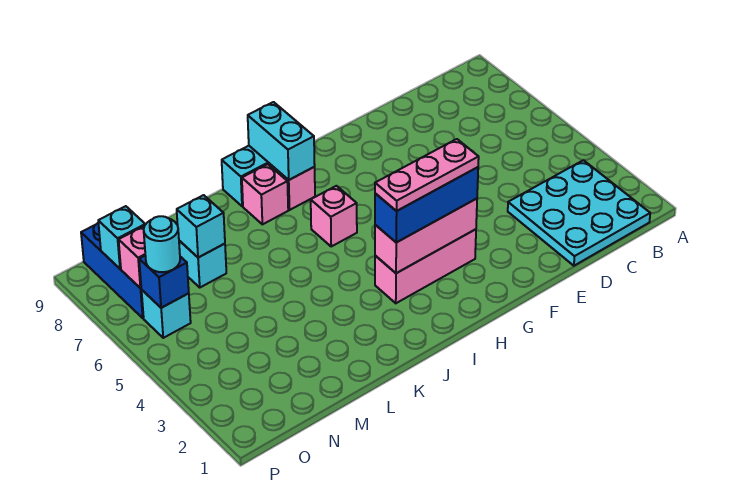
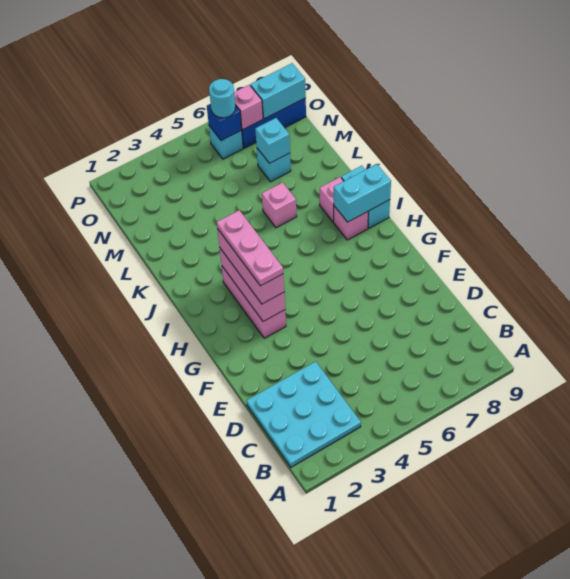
blue 1x3 brick [375,167,478,242] -> pink 1x3 brick [217,229,284,304]
pink 1x1 brick [311,186,357,246] -> pink 1x1 brick moved to [262,182,297,228]
cyan 1x1 brick [98,206,145,269] -> cyan 1x2 brick [250,63,306,119]

